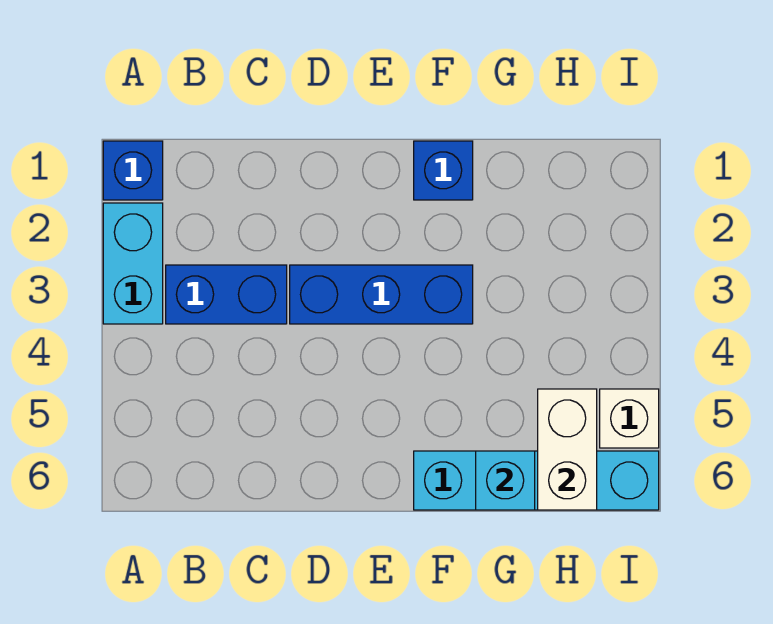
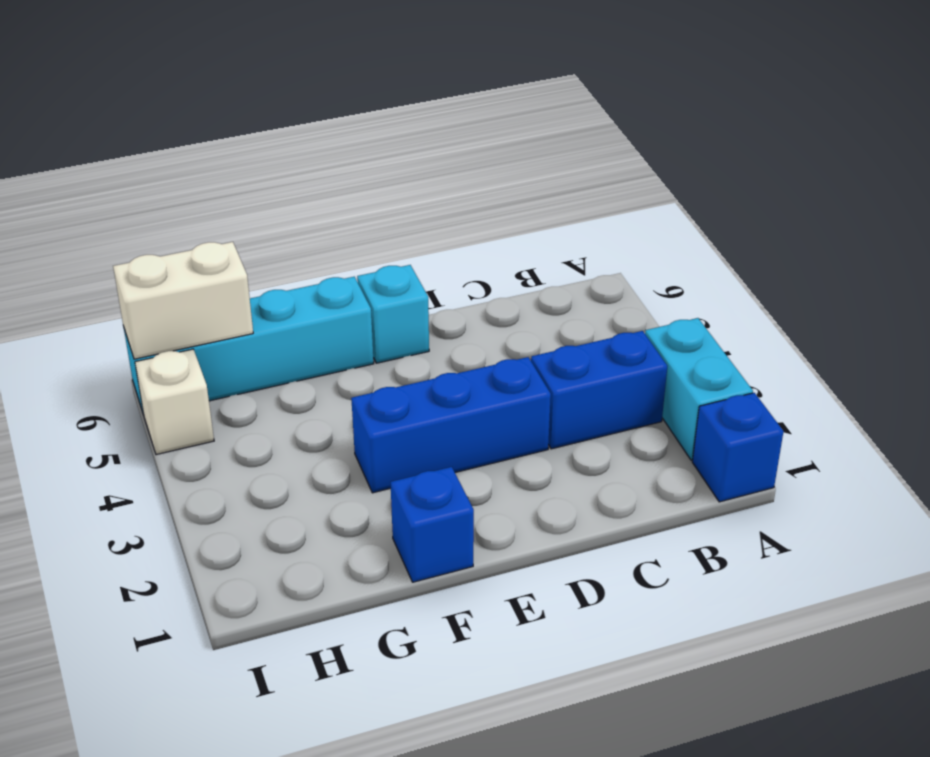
cyan 1x1 brick [476,451,535,510] -> cyan 1x1 brick moved to [357,265,429,363]
white 1x2 brick [538,389,597,510] -> white 1x2 brick turned to [113,242,253,359]

